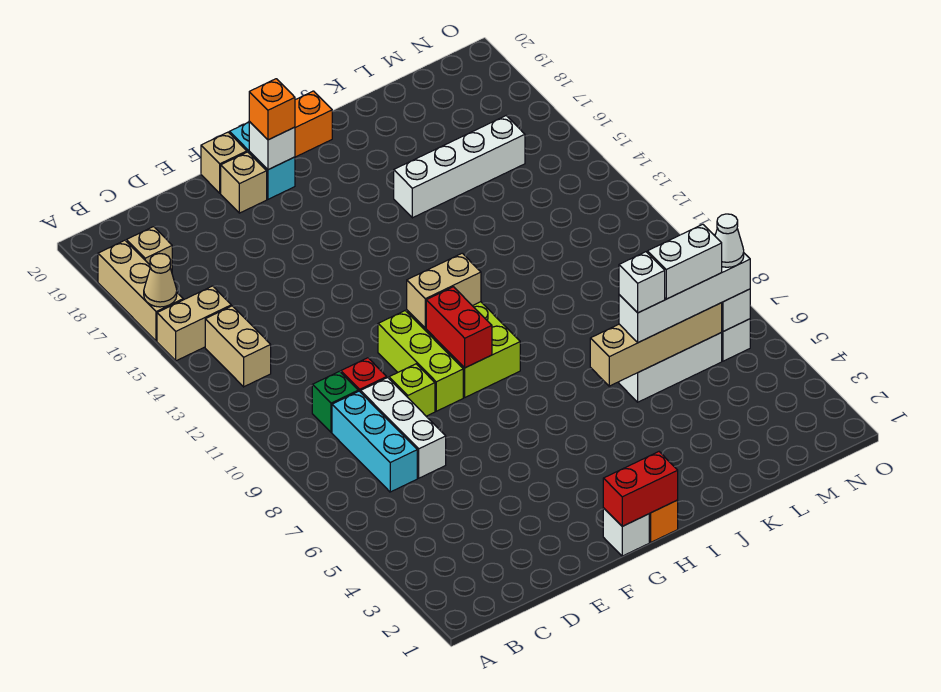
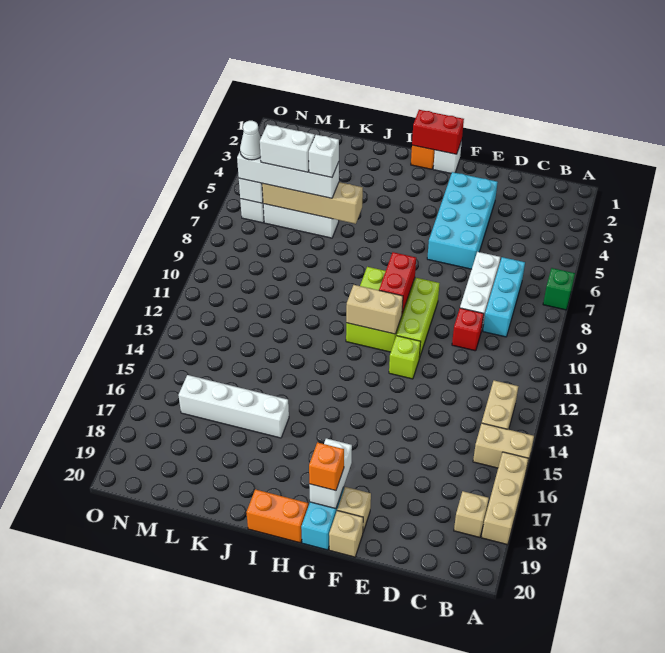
tan 1x1 cone [144,254,177,307] -> none
green 1x1 brick [312,371,358,433] -> green 1x1 brick moved to [543,268,575,310]
none -> cyan 2x4 brick [427,172,498,269]
lime 1x1 brick [389,364,435,416] -> lime 1x1 brick moved to [389,336,421,379]
white 1x1 brick [249,122,295,170] -> white 1x2 brick [309,438,352,509]

